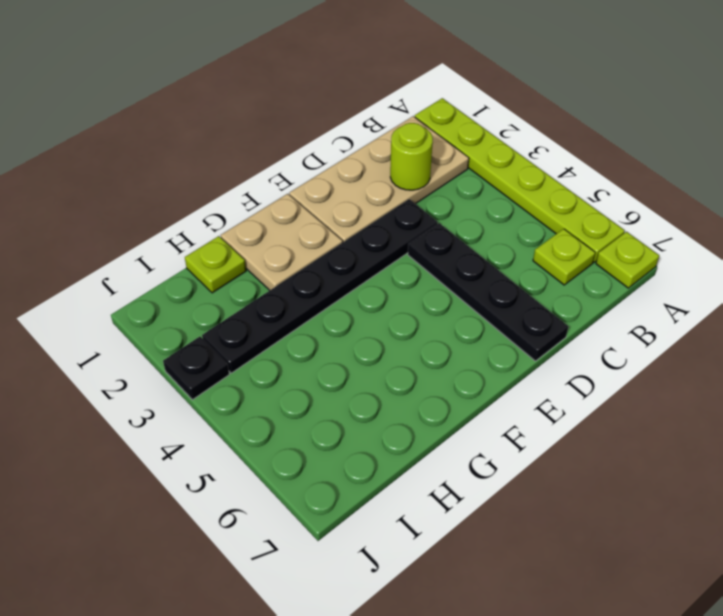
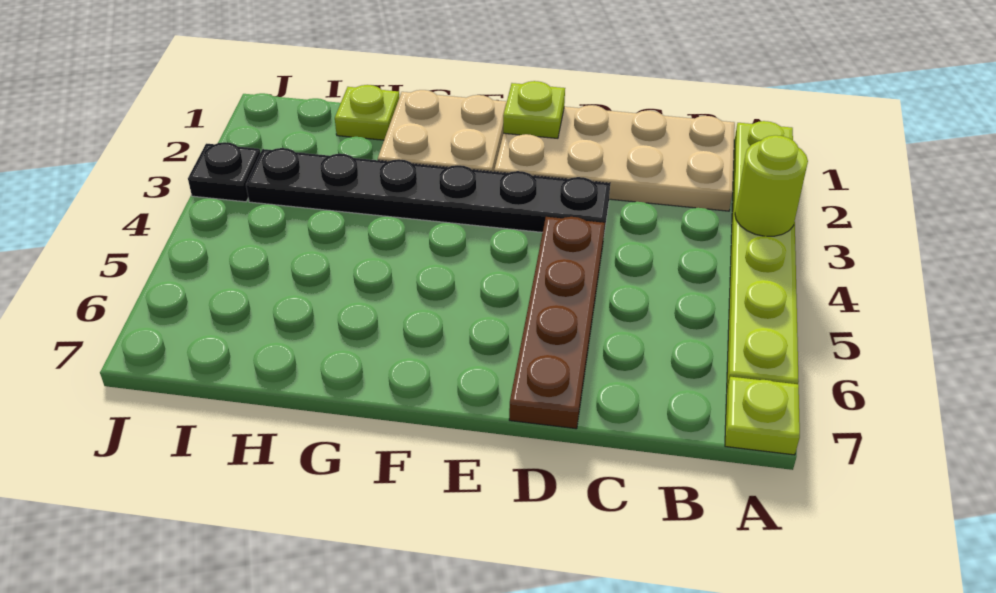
lime 1x1 plate [533,229,595,285] -> lime 1x1 plate moved to [503,81,565,138]
lime 1x1 round brick [390,123,433,190] -> lime 1x1 round brick moved to [735,135,808,236]
black 1x4 plate [408,223,568,361] -> brown 1x4 plate [509,217,605,429]

